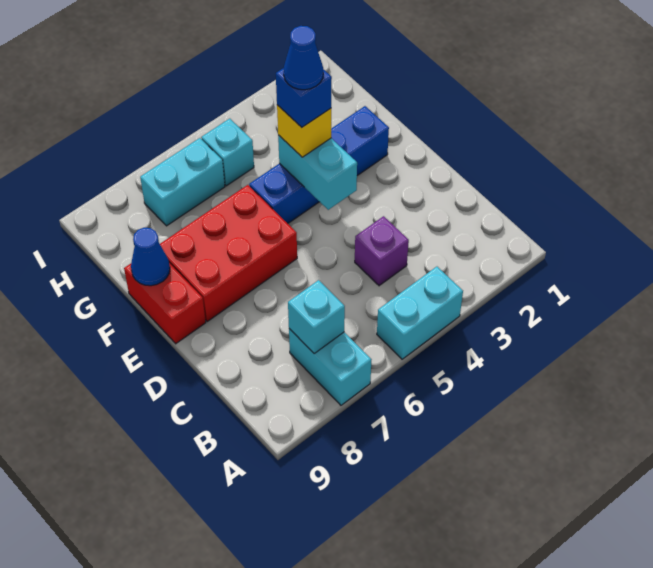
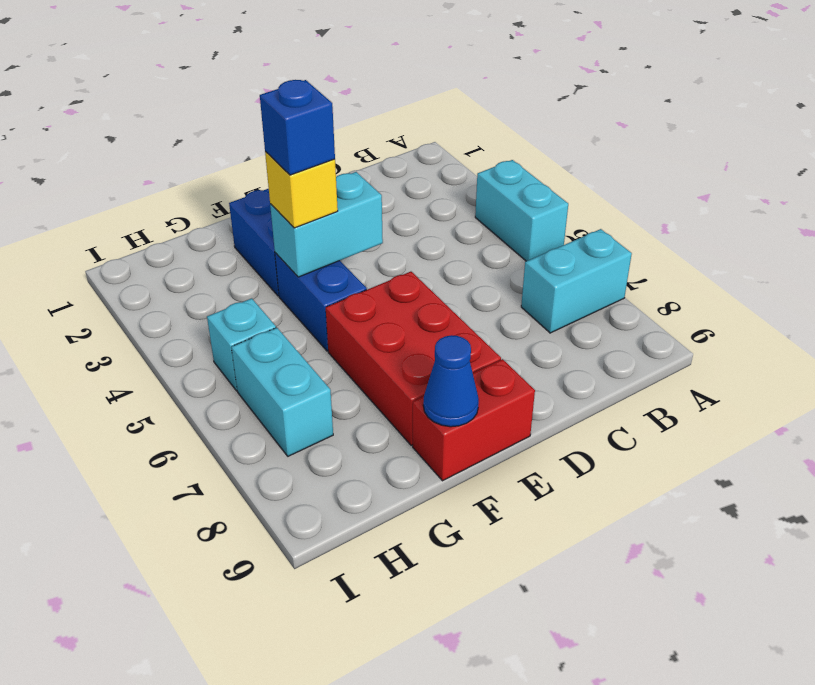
cyan 1x1 brick [288,280,345,353] -> none
purple 1x1 brick [355,216,409,286] -> none
blue 1x1 cone [284,26,323,90] -> none

